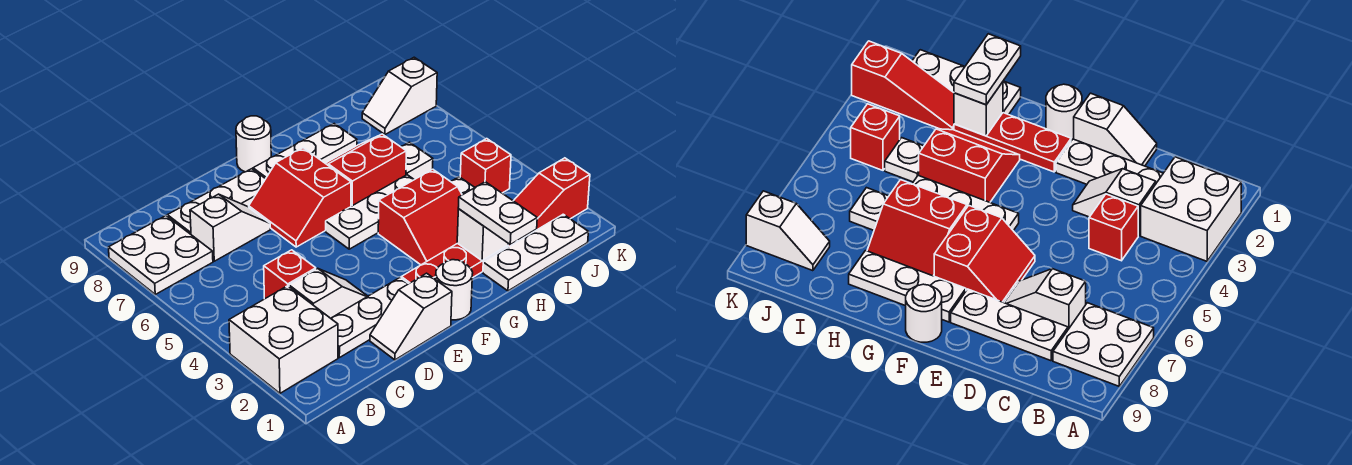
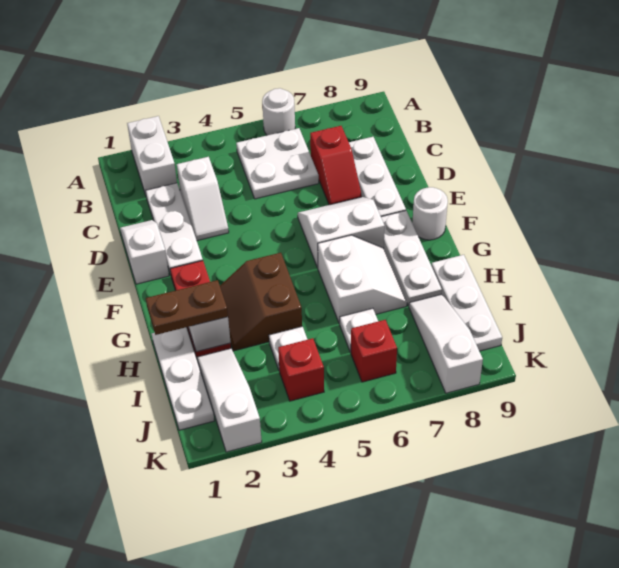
white 2x2 brick [229,286,338,393] -> white 1x2 brick [127,116,177,195]
white 2x2 plate [108,216,213,294] -> white 2x2 plate moved to [236,128,319,199]
red 1x1 brick [264,250,316,299] -> red 1x1 brick moved to [351,320,397,382]
white 1x2 slope [190,194,270,261] -> red 1x2 slope [310,126,362,205]
red 2x2 slope [249,148,351,247] -> white 2x2 slope [298,197,385,268]
white 1x1 round brick [436,260,473,320] -> white 1x1 round brick moved to [262,88,295,135]
white 1x3 plate [326,175,414,249] -> white 1x3 plate moved to [431,255,502,351]
red 2x2 slope [378,169,462,265] -> brown 2x2 slope [220,253,302,351]
red 2x2 slope [325,134,406,206] -> white 2x2 slope [318,235,407,324]
white 1x2 plate [458,182,537,244] -> brown 1x2 plate [146,280,228,335]
red 1x3 slope [508,158,590,247] -> white 1x3 slope [197,348,262,452]
white 1x2 slope [362,57,437,134] -> white 1x3 slope [409,294,483,393]

